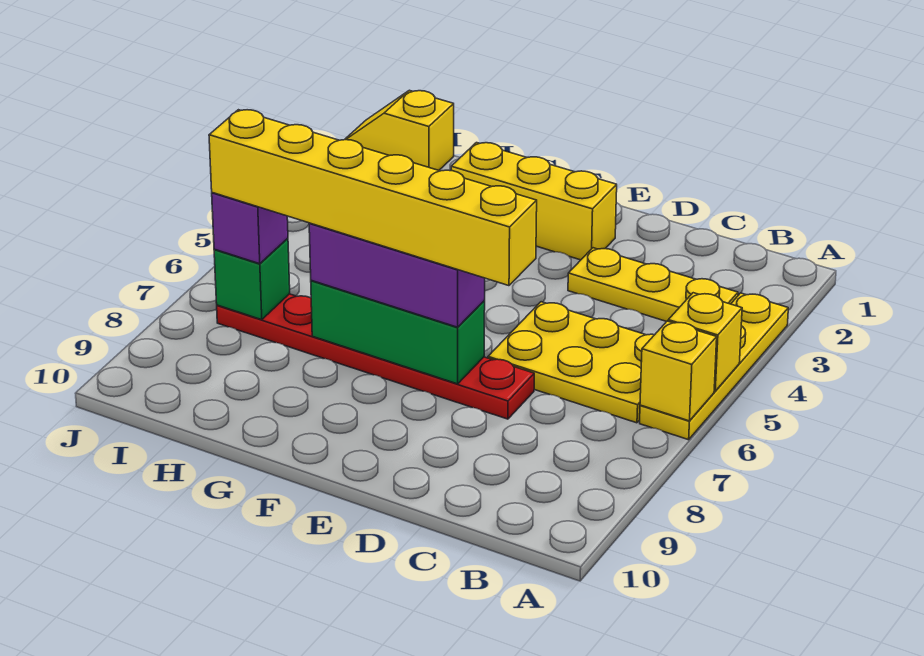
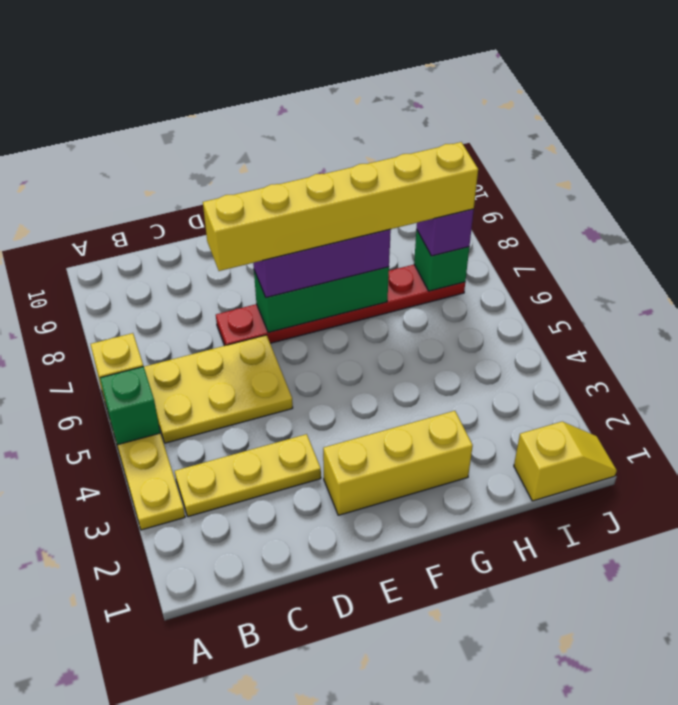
yellow 1x1 brick [668,293,742,391] -> green 1x1 brick [100,366,160,445]

